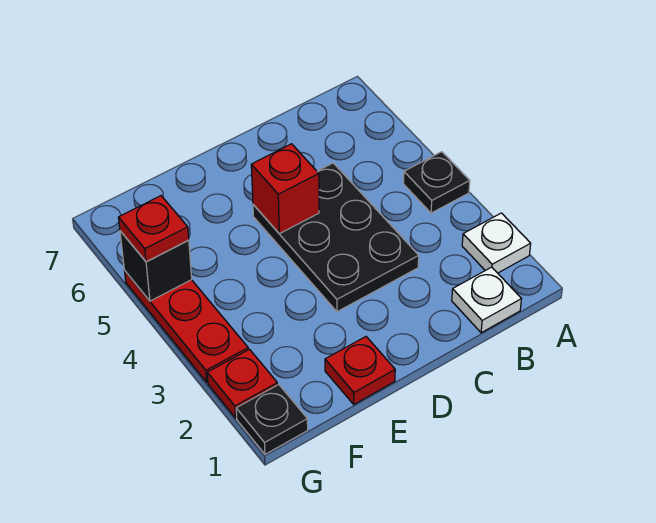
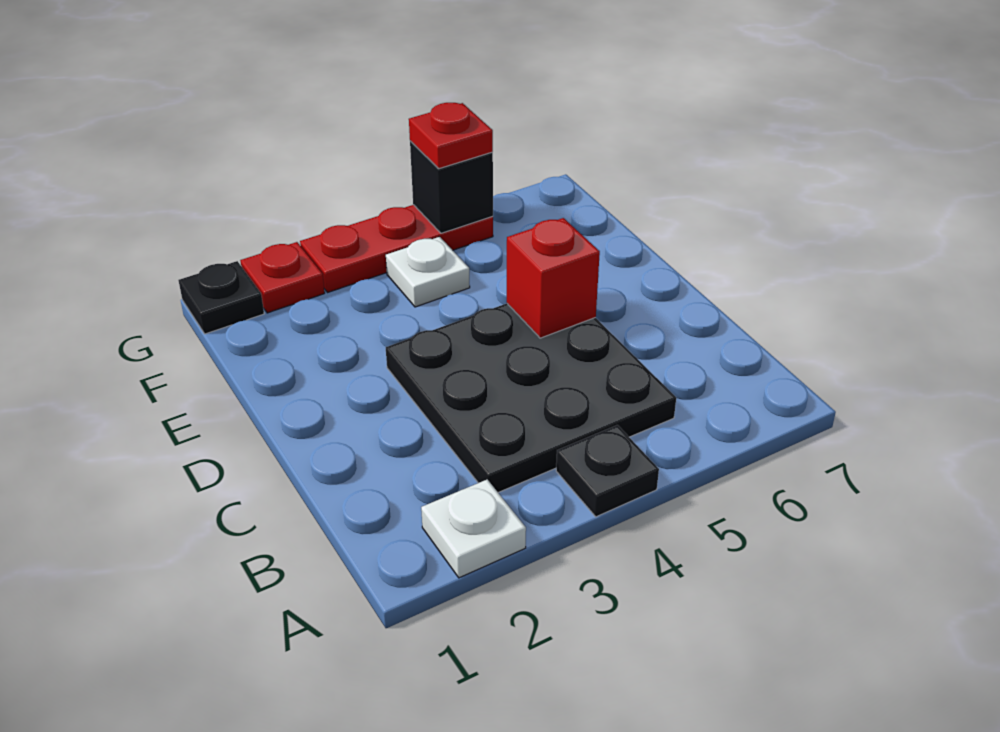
white 1x1 plate [452,267,521,333] -> white 1x1 plate moved to [386,237,470,307]
black 2x3 plate [253,163,419,312] -> black 3x3 plate [386,303,676,492]
red 1x1 plate [325,337,395,404] -> none

